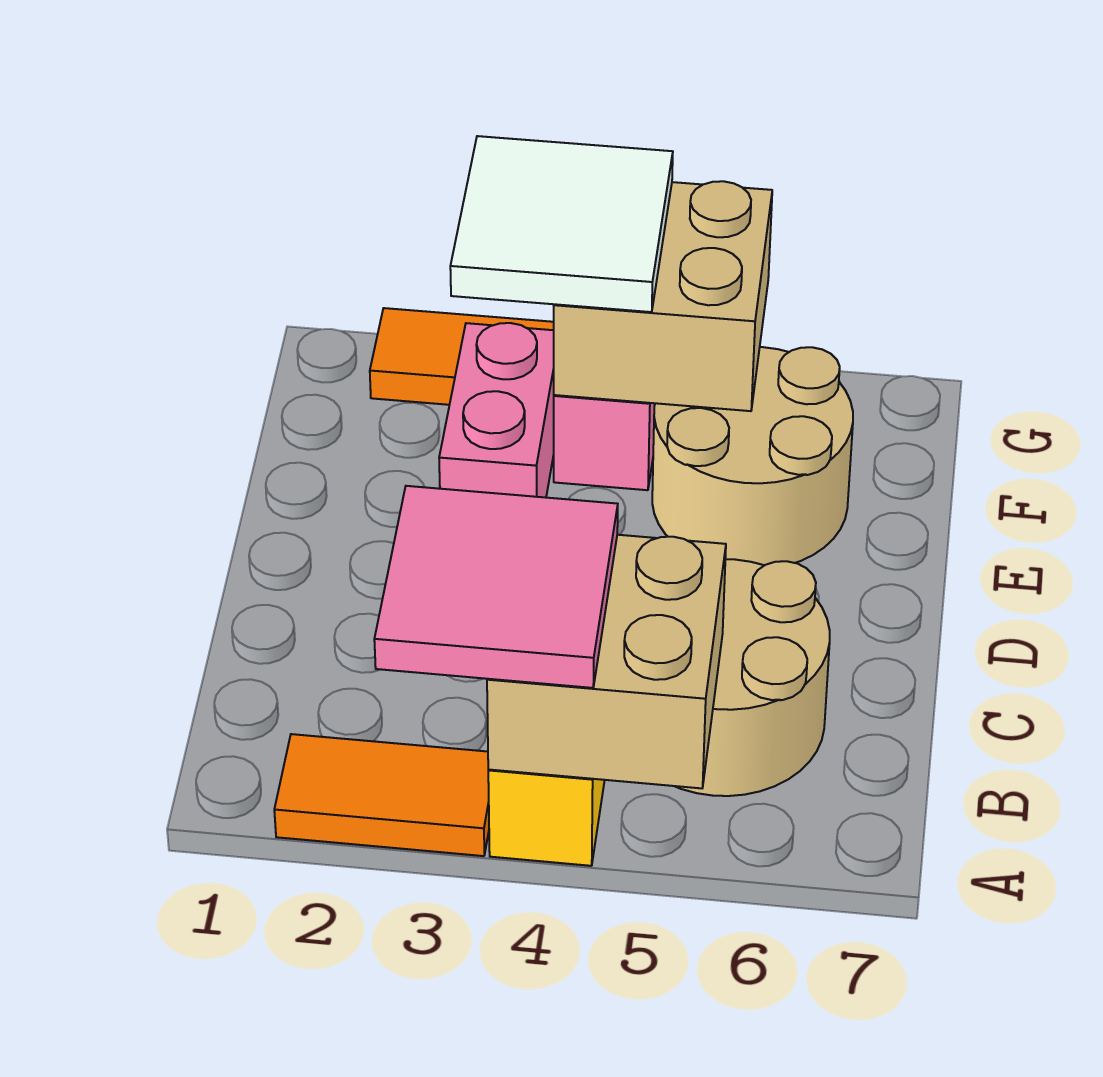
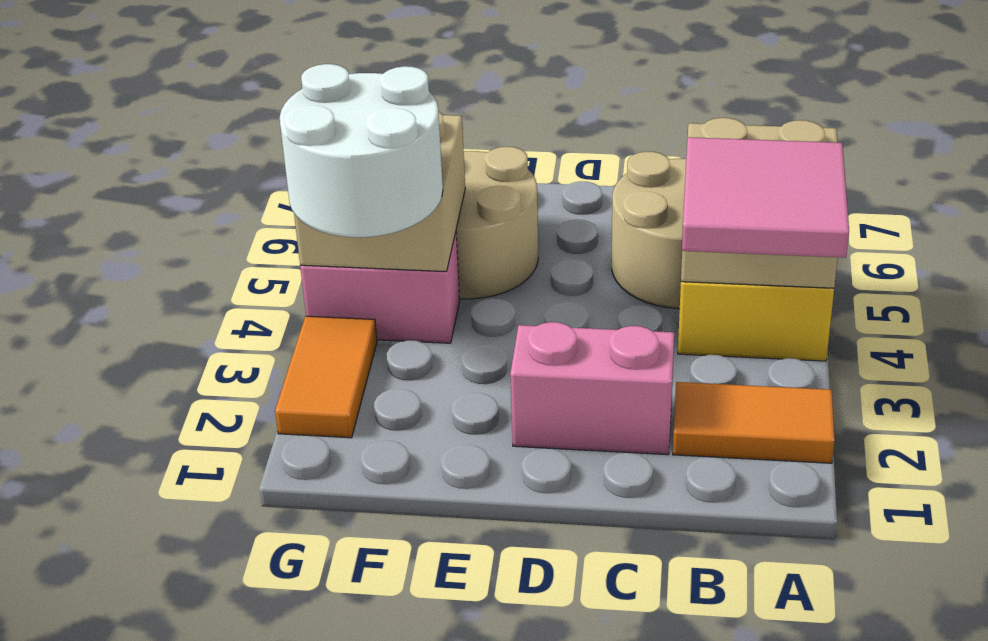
orange 1x2 tile [274,734,489,856] -> orange 1x2 tile turned to [673,382,835,463]
pink 1x2 brick [439,323,554,498] -> pink 1x2 brick moved to [510,322,674,455]
white 2x2 tile [450,136,673,312] -> white 2x2 round brick [280,64,443,237]

